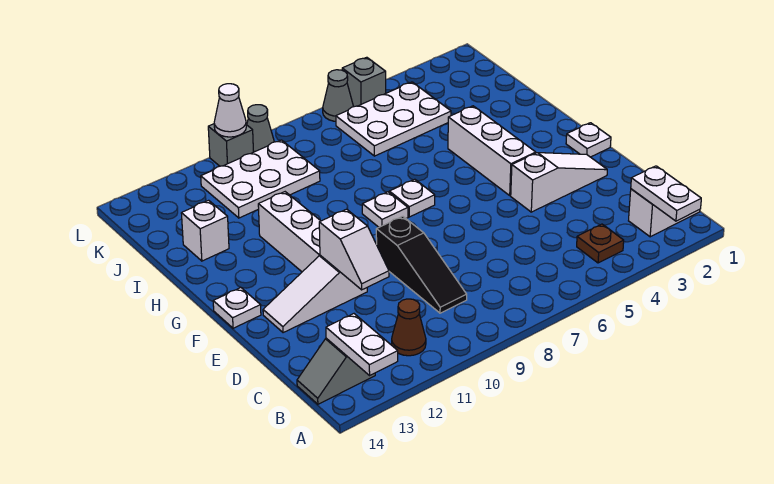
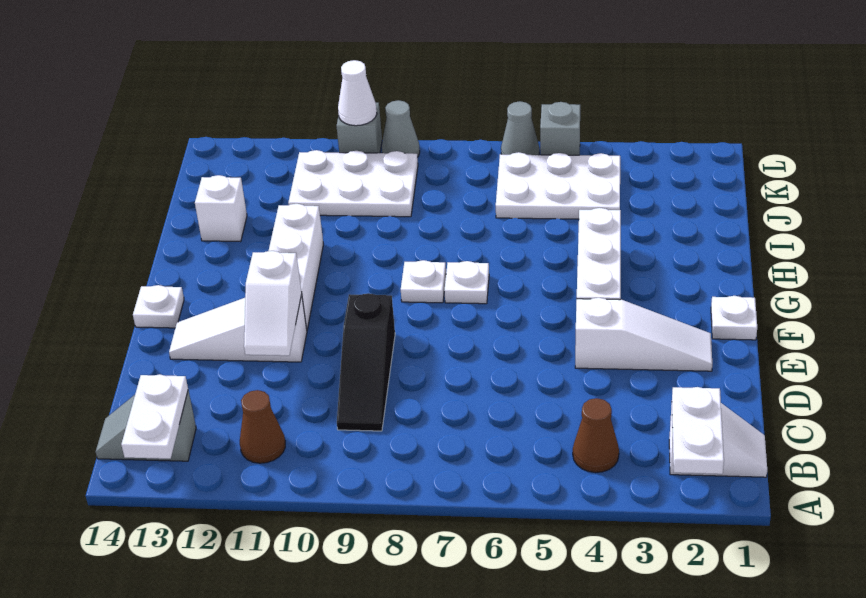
brown 1x1 plate [577,224,624,263] -> brown 1x1 cone [573,398,619,473]

